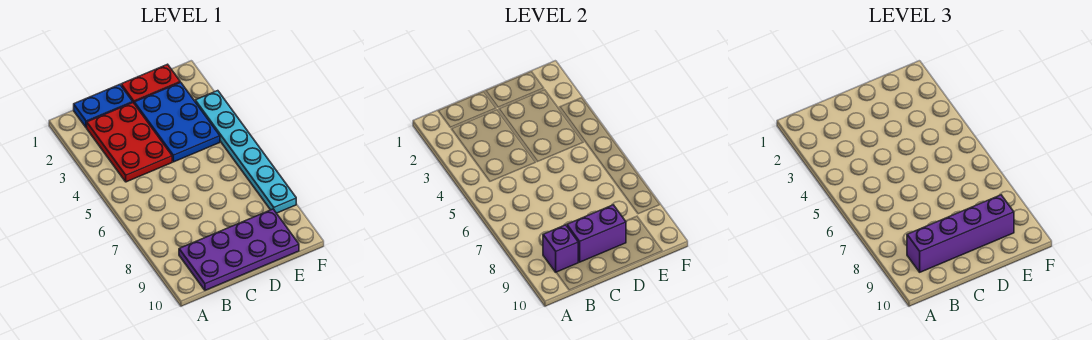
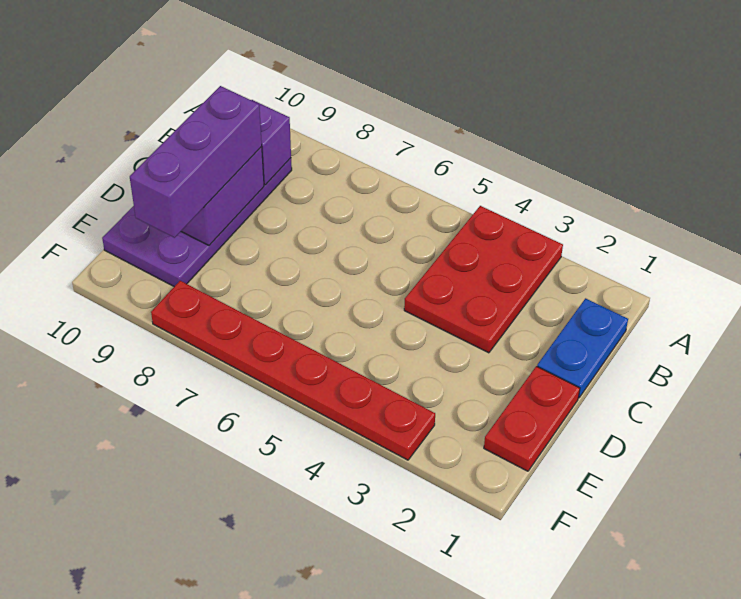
red 2x3 plate [87,103,172,182] -> red 2x3 plate turned to [404,206,563,353]
purple 1x4 brick [907,195,1014,272] -> purple 1x3 brick [130,86,262,238]
blue 2x3 plate [134,82,220,162] -> none
cyan 1x6 plate [195,91,296,213] -> red 1x6 plate [151,281,435,460]

